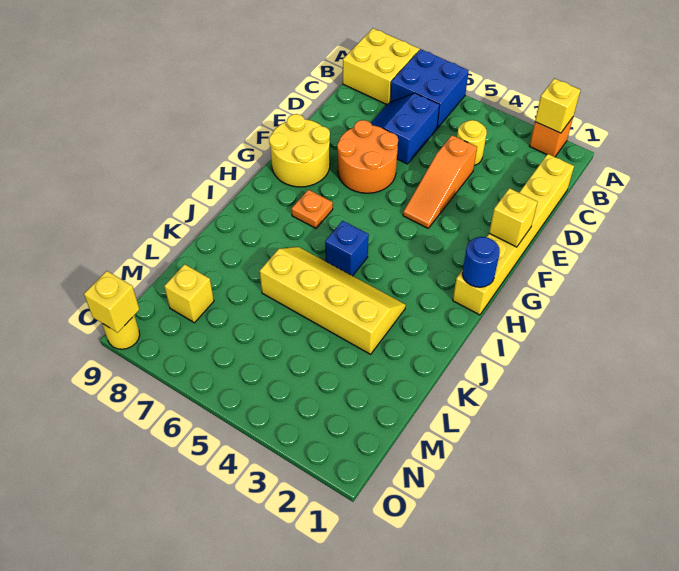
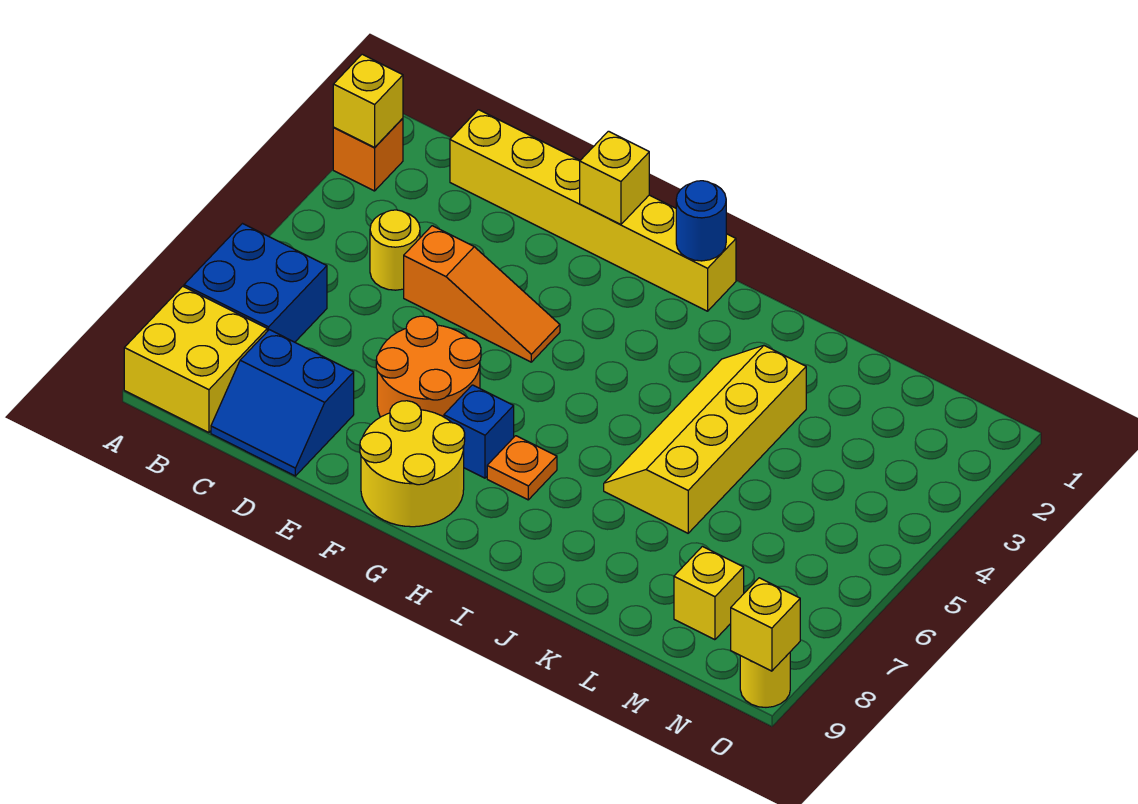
blue 2x2 slope [371,93,440,164] -> blue 2x2 slope moved to [211,330,354,476]
blue 1x1 brick [325,221,369,276] -> blue 1x1 brick moved to [444,385,514,478]

